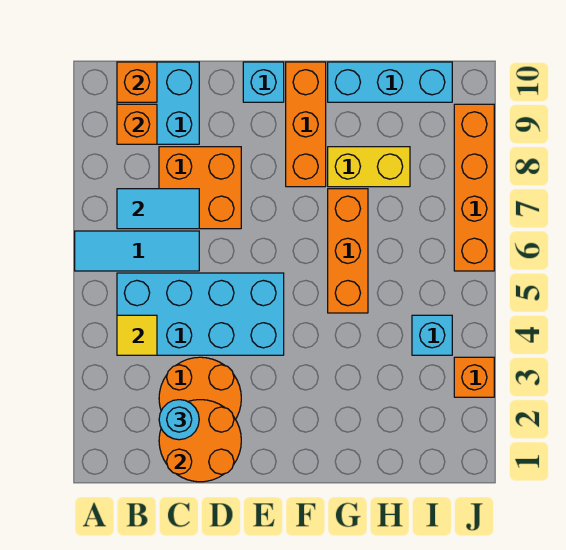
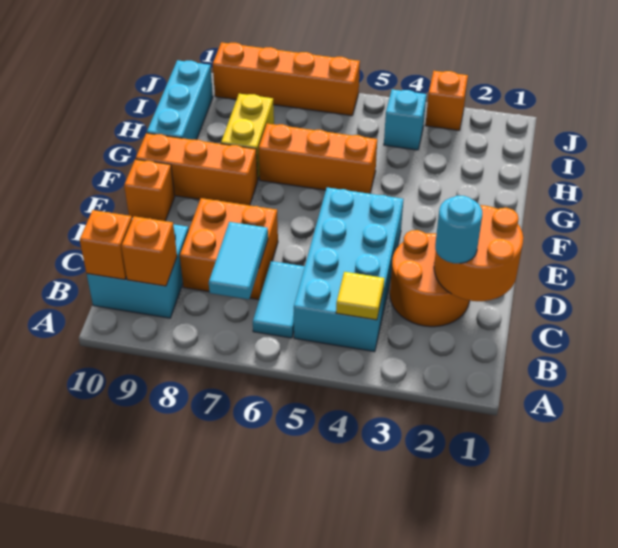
cyan 1x3 tile [75,231,199,271] -> cyan 1x2 tile [253,261,305,338]
cyan 1x1 brick [243,62,284,102] -> orange 1x1 brick [124,159,175,221]

